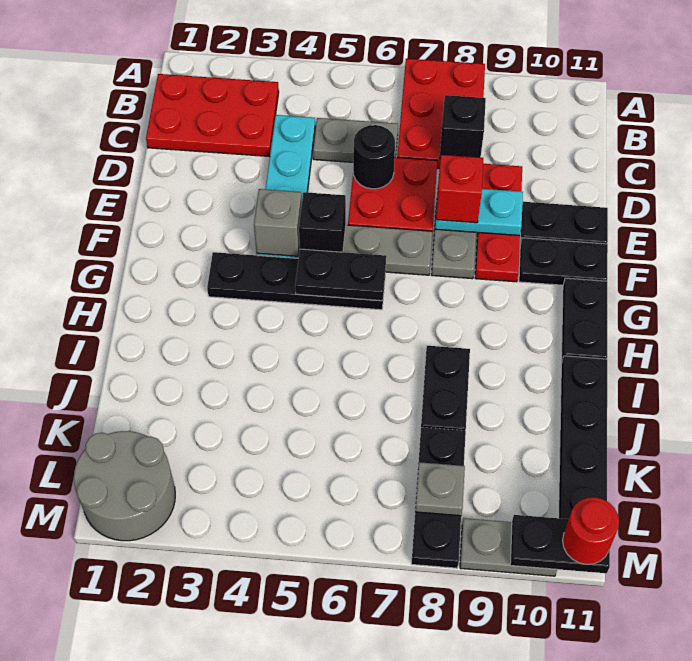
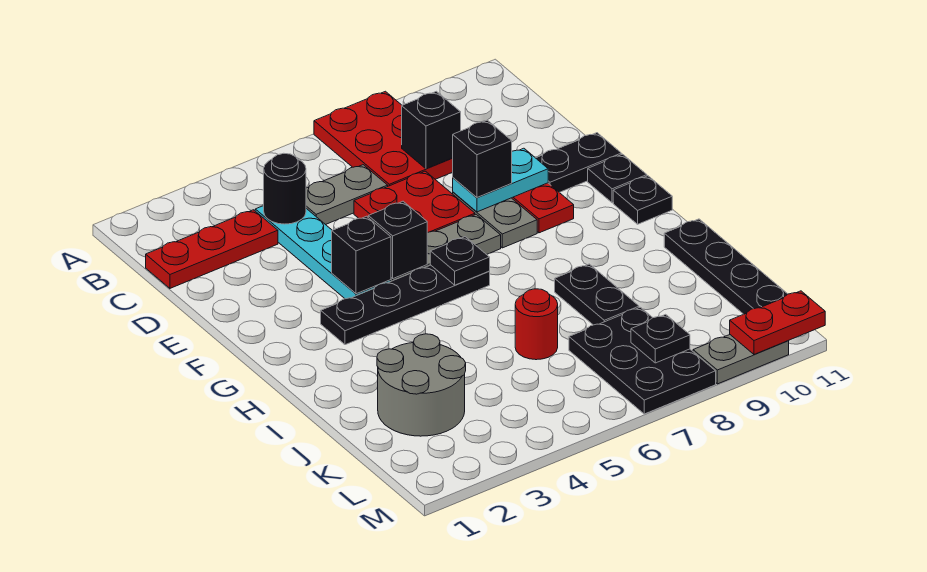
red 2x3 plate [146,74,279,157] -> red 1x3 plate [146,210,278,288]
black 1x1 round brick [353,125,395,189] -> black 1x1 round brick moved to [264,153,306,224]
red 1x1 brick [436,155,483,223] -> black 1x1 brick [453,120,512,197]
grey 1x1 brick [254,189,302,256] -> black 1x1 brick [332,216,391,294]
black 1x2 plate [519,238,608,285] -> black 1x1 plate [588,154,647,203]
black 1x2 plate [295,249,386,301] -> black 1x1 plate [430,237,490,285]
black 1x2 plate [561,278,607,362] -> black 1x1 plate [613,176,672,224]
black 1x3 plate [411,427,466,568] -> black 2x3 plate [569,307,716,414]
grey 2x2 round brick [74,431,175,541] -> grey 2x2 round brick moved to [377,334,466,436]
grey 1x1 plate [415,462,465,516] -> black 1x1 plate [631,314,690,363]
black 1x2 plate [510,515,610,573] -> red 1x2 plate [730,291,825,354]
red 1x1 round brick [563,497,619,564] -> red 1x1 round brick moved to [515,289,558,360]

